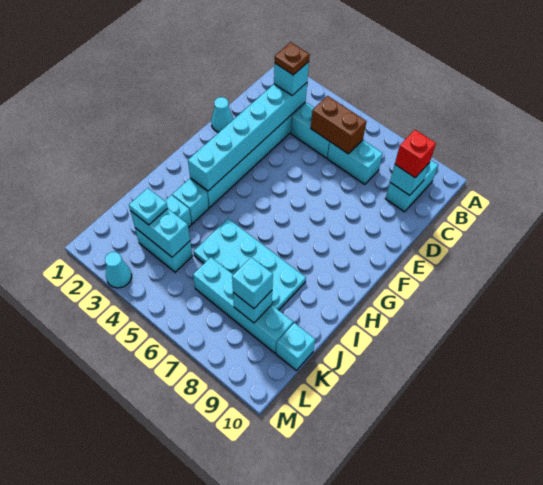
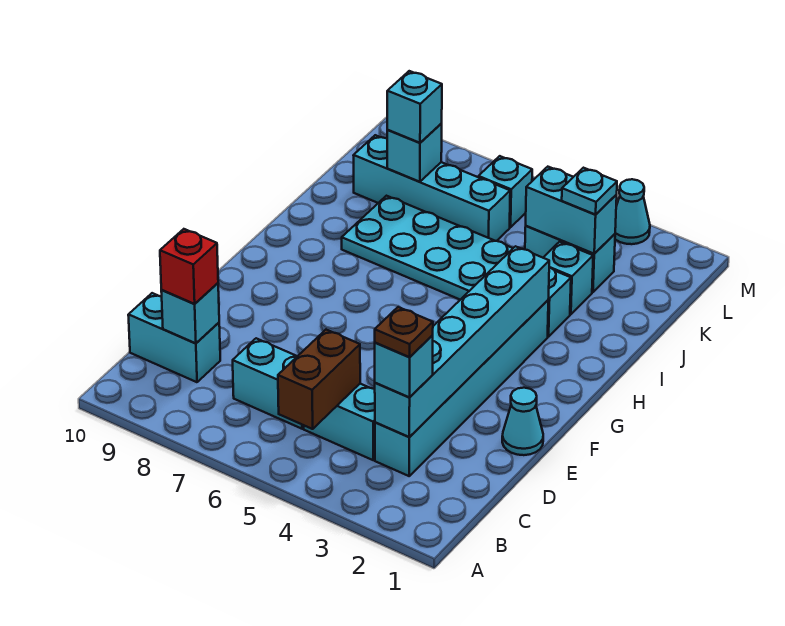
cyan 1x2 brick [385,160,438,212] -> cyan 1x2 brick turned to [128,293,220,382]
brown 1x2 brick [311,96,366,154] -> brown 1x2 brick turned to [278,330,360,429]
cyan 1x1 brick [276,323,315,370] -> cyan 1x1 brick moved to [478,156,532,227]

